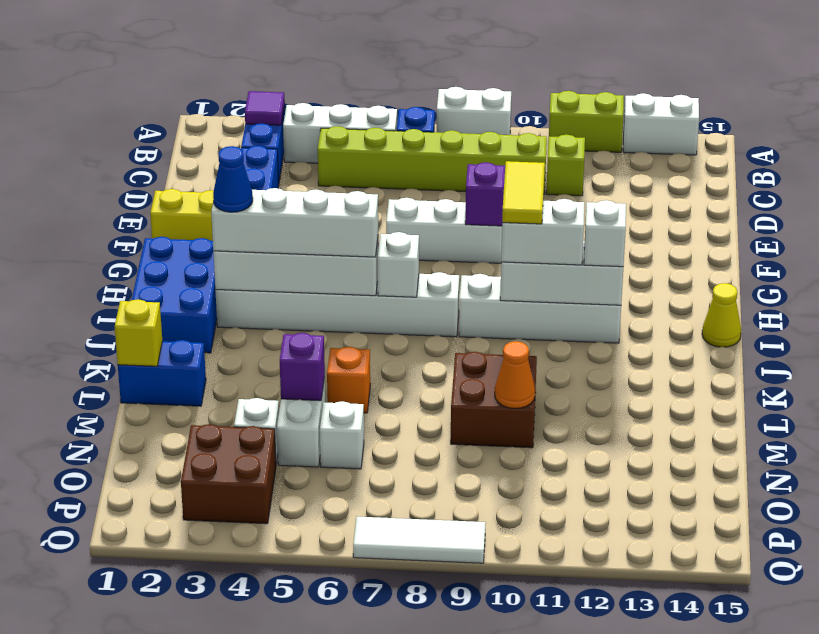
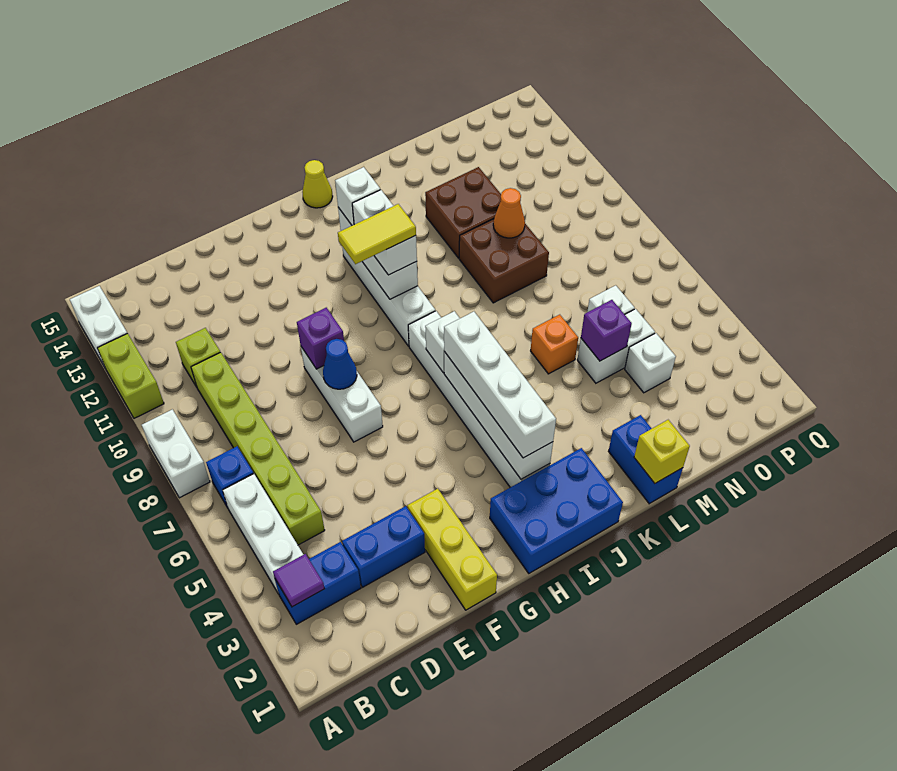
blue 1x1 cone [213,146,253,212] -> blue 1x1 cone moved to [323,339,357,389]
brown 2x2 brick [181,424,276,524] -> brown 2x2 brick moved to [425,167,501,258]
white 1x3 tile [353,517,486,563] -> none

